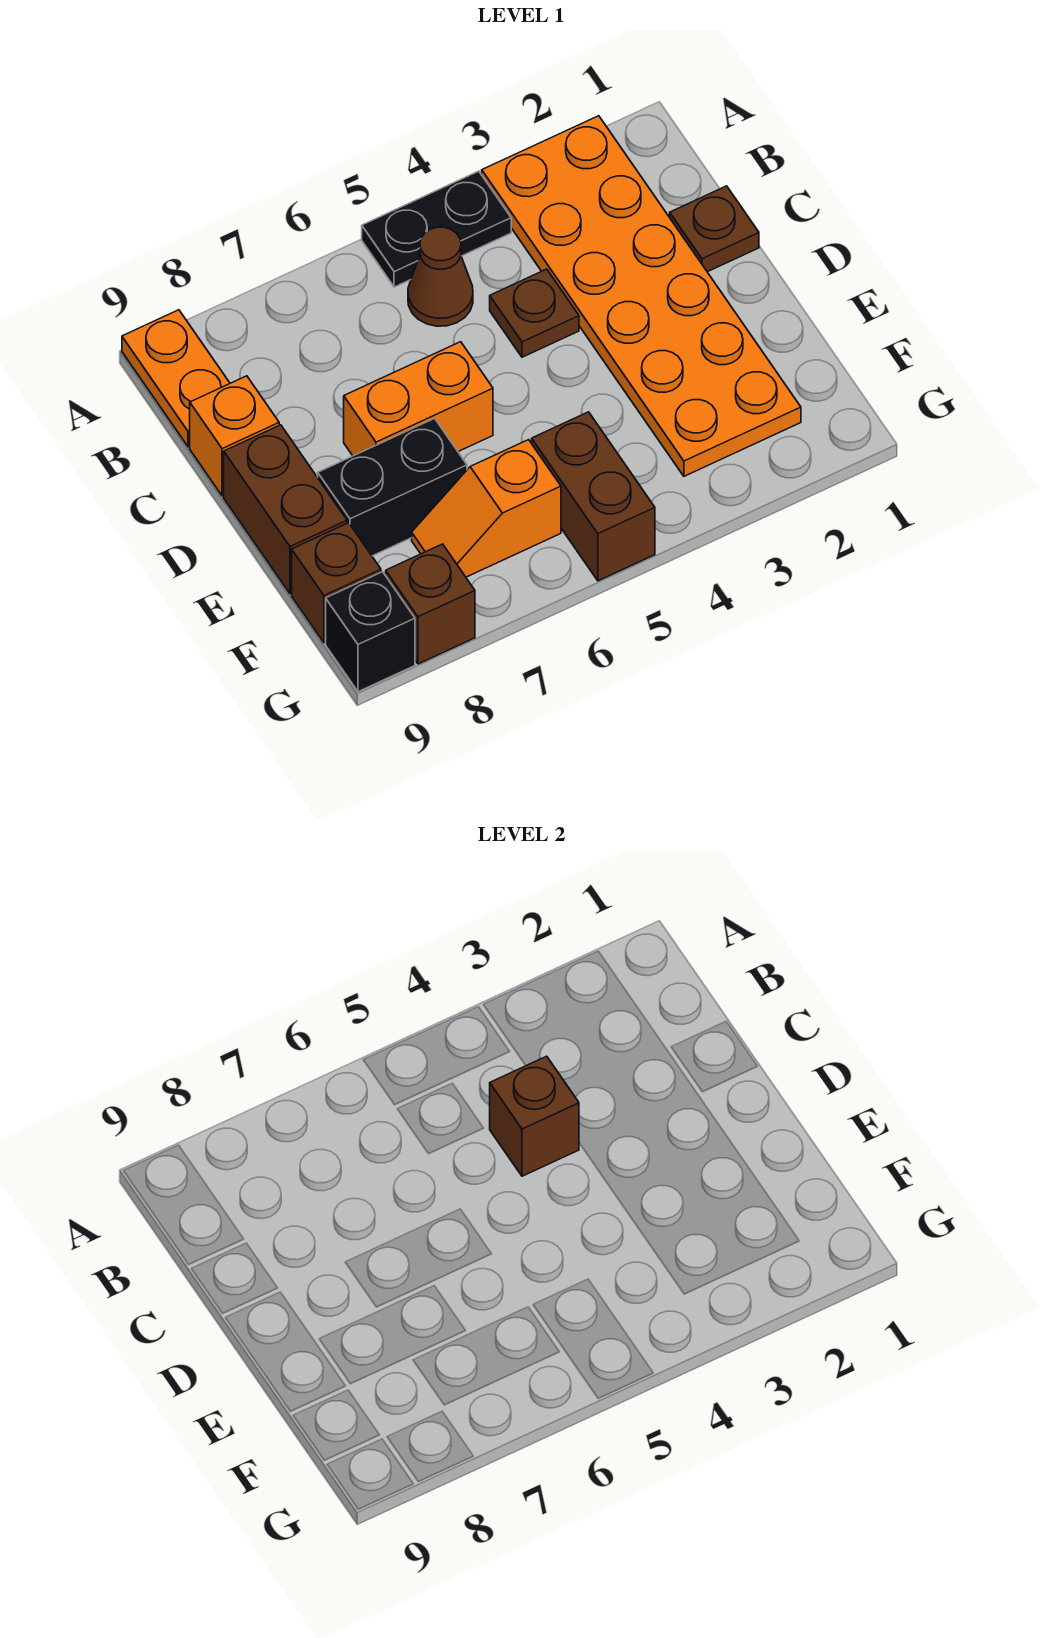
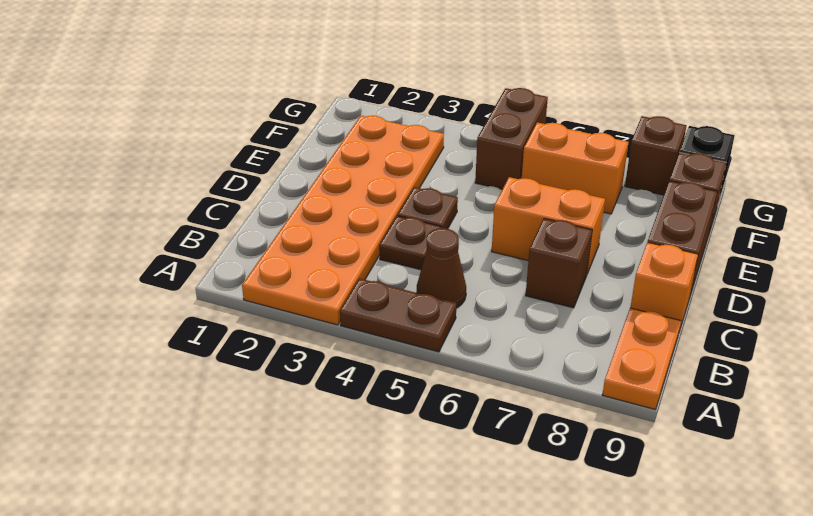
black 1x2 plate [362,171,511,287] -> brown 1x2 plate [340,278,456,352]
brown 1x1 plate [670,186,759,272] -> brown 1x1 plate moved to [398,187,458,229]
brown 1x1 brick [490,1056,579,1176] -> brown 1x1 brick moved to [526,219,592,308]
black 1x2 brick [318,418,467,556] -> none
orange 1x2 slope [412,440,561,577] -> orange 1x2 brick [522,123,628,214]

